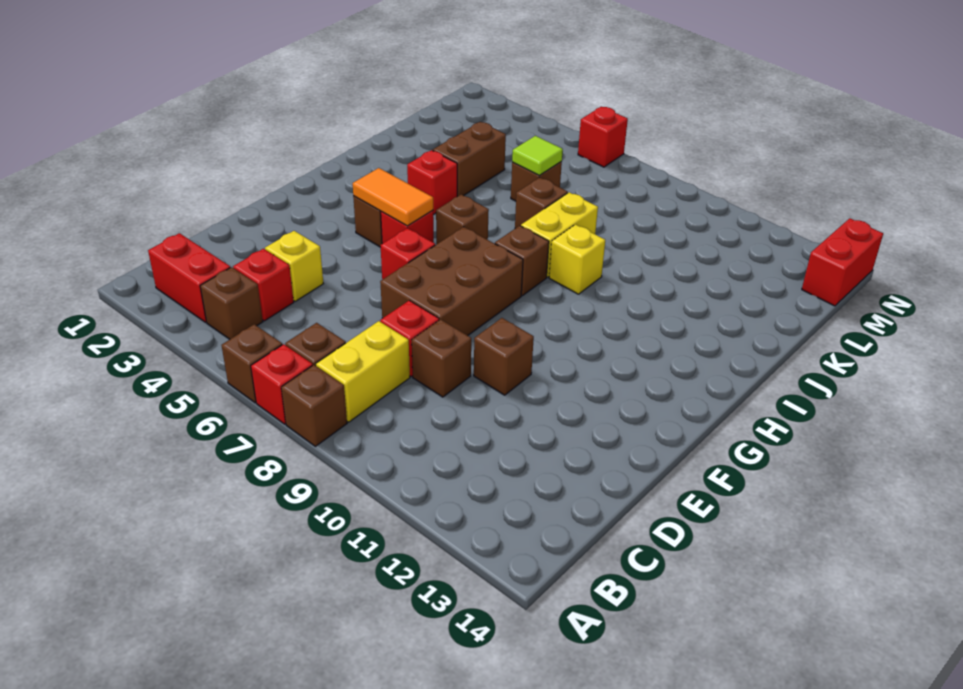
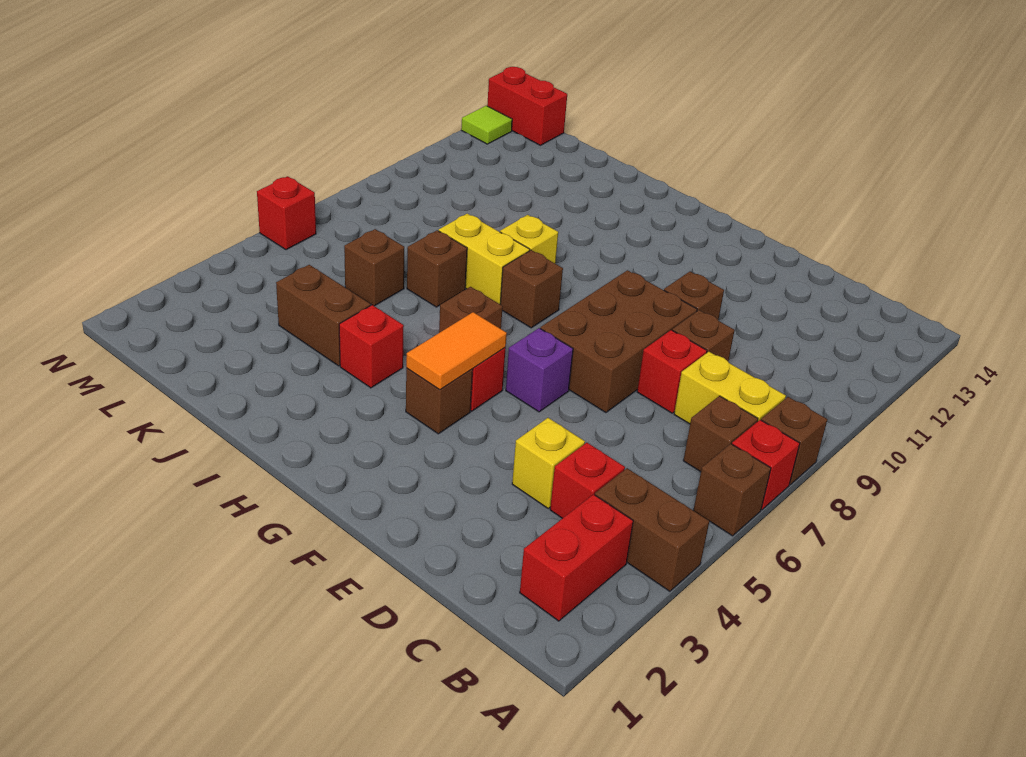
brown 1x1 brick [200,267,263,339] -> brown 1x2 brick [595,468,709,591]
brown 2x3 brick [380,227,523,336] -> brown 2x3 brick turned to [540,270,697,413]
red 1x1 brick [381,228,435,280] -> purple 1x1 brick [506,328,573,412]
lime 1x1 tile [512,136,563,176] -> lime 1x1 tile moved to [461,106,512,144]

